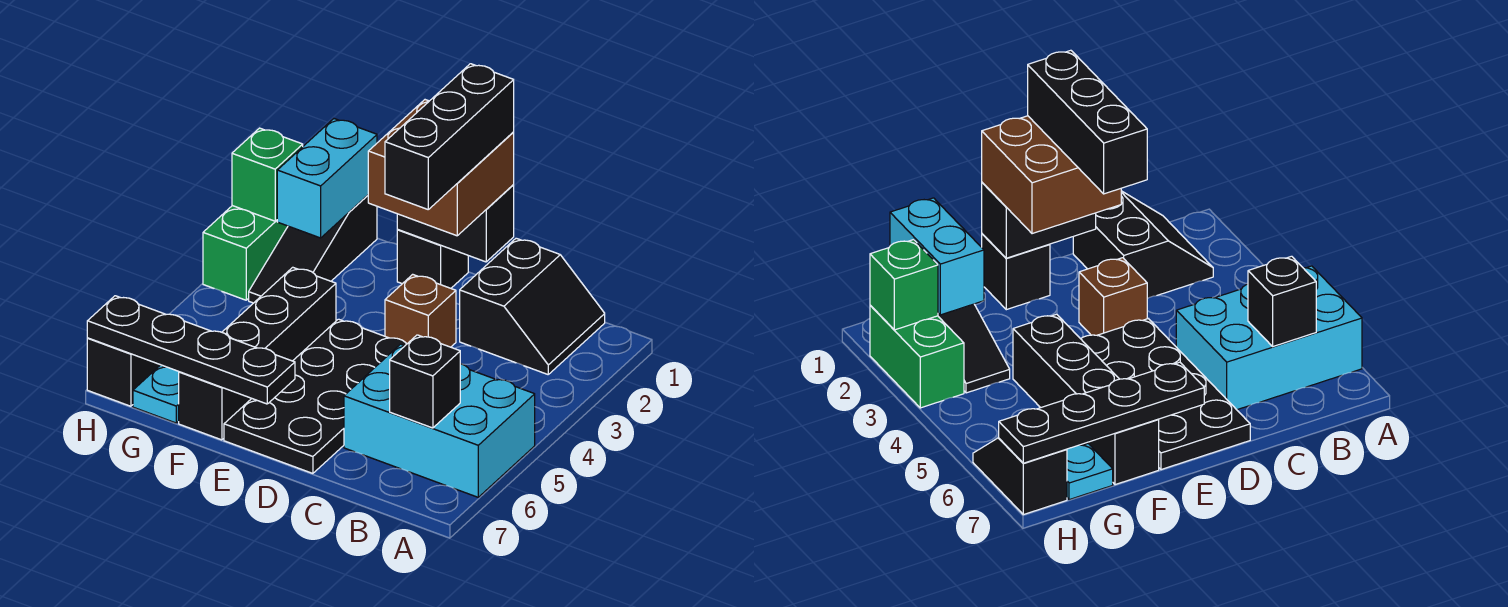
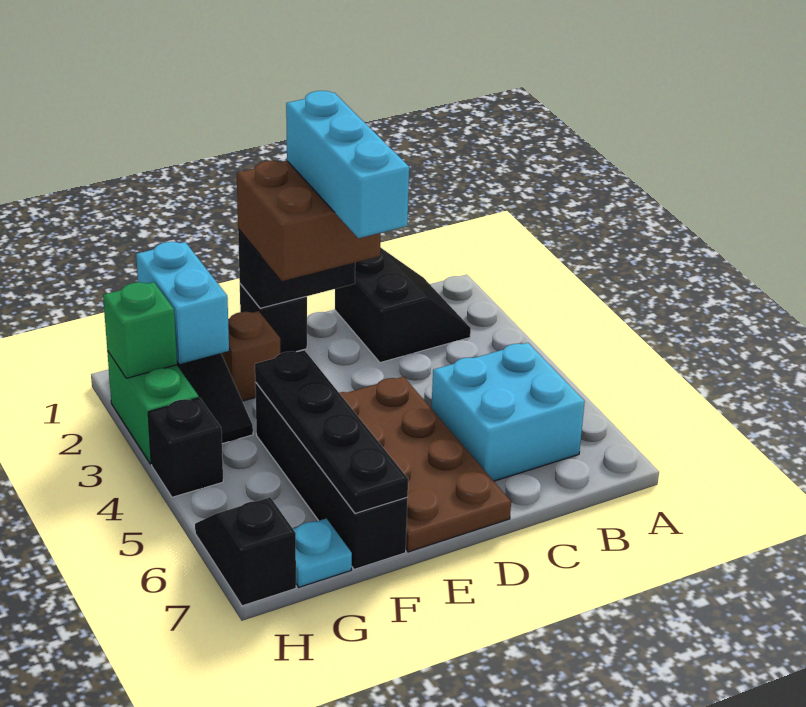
cyan 2x3 brick [344,344,535,497] -> cyan 2x2 brick [431,343,585,481]
black 1x1 brick [390,335,460,428] -> black 1x1 brick moved to [148,398,223,497]
black 1x3 brick [385,64,514,209] -> cyan 1x3 brick [286,91,409,238]
brown 1x1 brick [385,274,456,347] -> brown 1x1 brick moved to [221,311,280,401]
black 2x4 plate [224,319,406,473] -> brown 2x4 plate [339,377,511,552]
black 1x4 plate [87,296,295,404] -> black 1x4 plate turned to [255,350,408,513]

